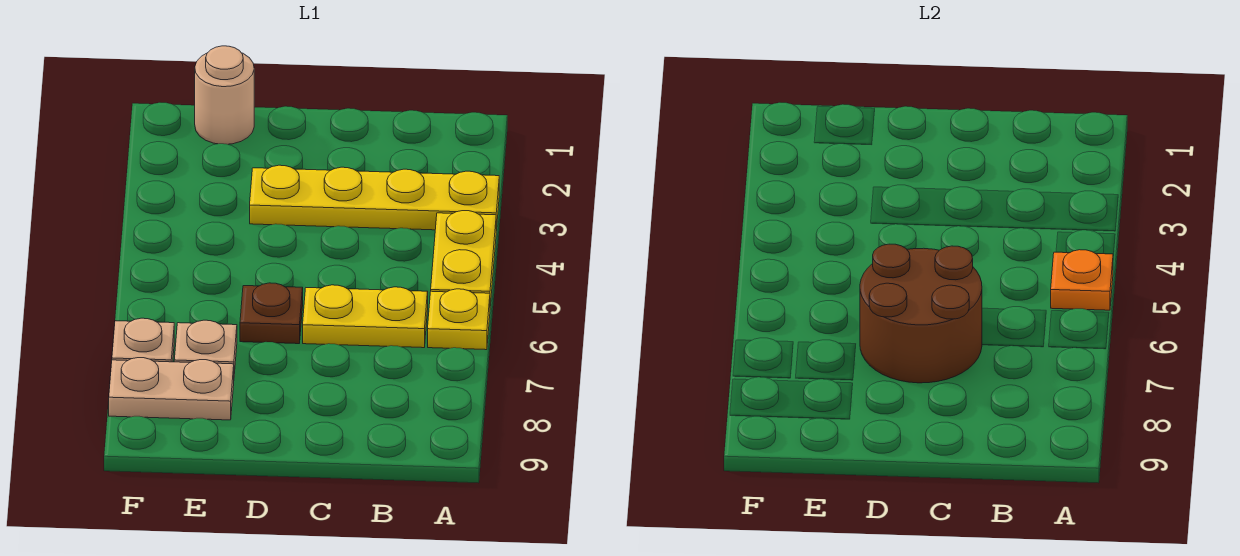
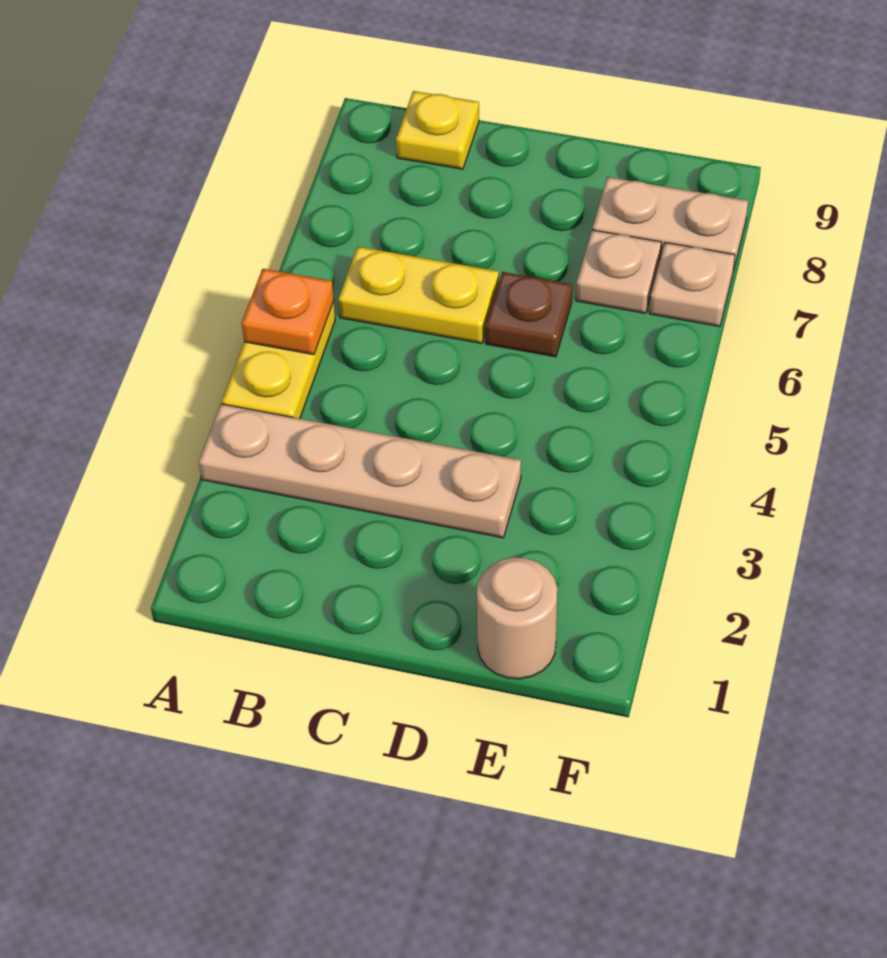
yellow 1x4 plate [250,165,499,231] -> tan 1x4 plate [199,404,521,538]
yellow 1x1 plate [428,289,490,350] -> yellow 1x1 plate moved to [396,91,479,169]
brown 2x2 round brick [860,244,982,383] -> none

